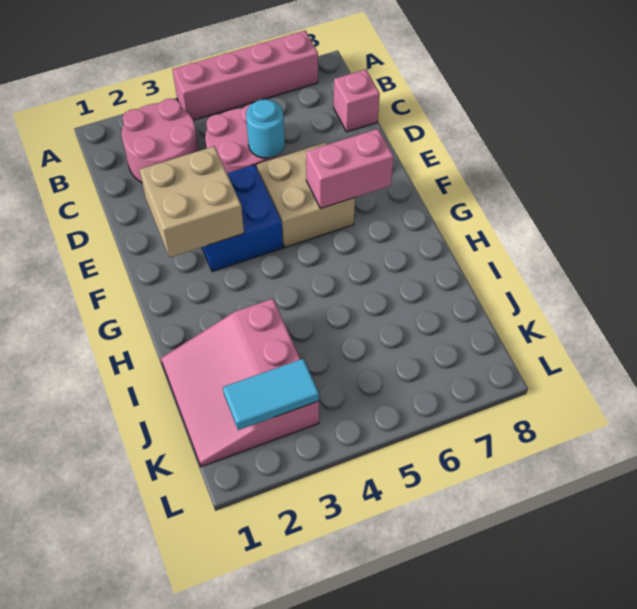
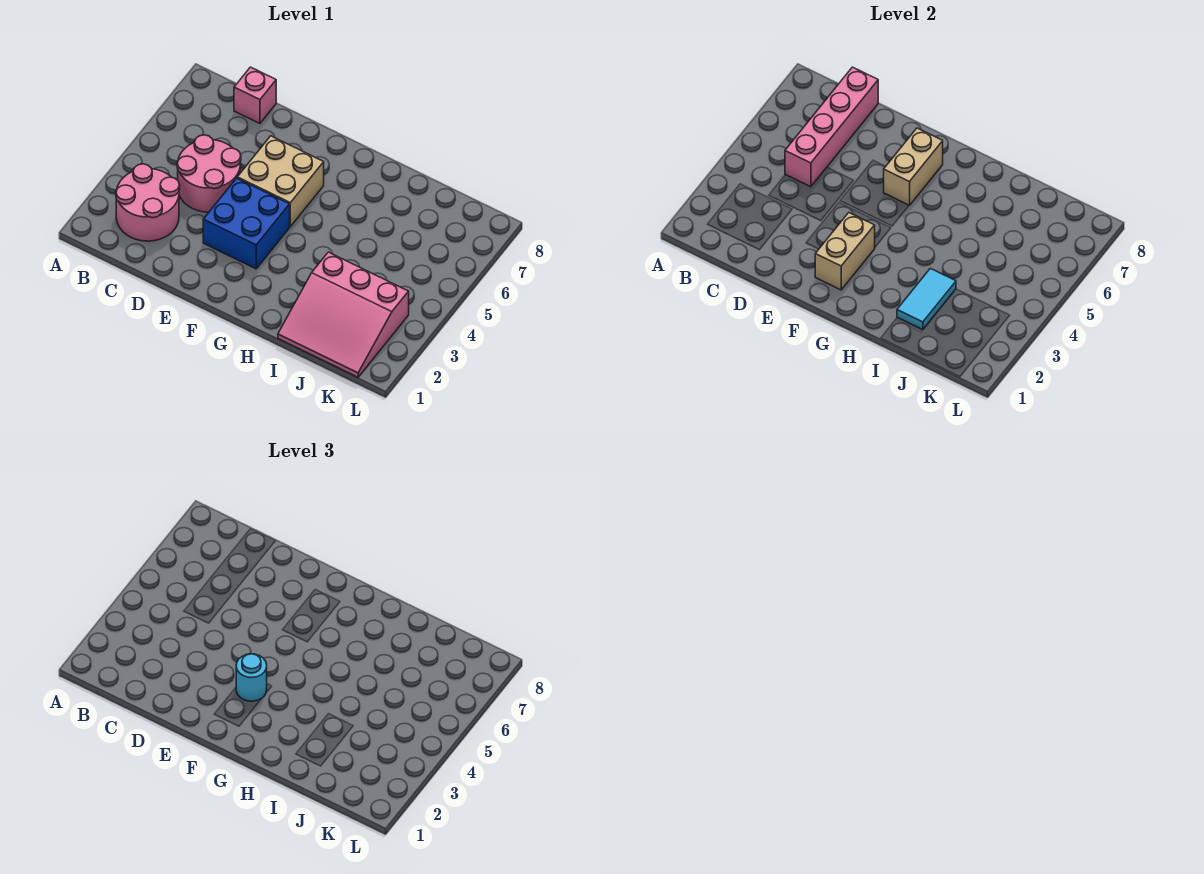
pink 1x4 brick [172,31,318,120] -> pink 1x4 brick moved to [785,67,878,187]
cyan 1x1 round brick [246,99,285,158] -> cyan 1x1 round brick moved to [236,654,267,701]
tan 2x2 brick [139,146,244,257] -> tan 1x2 brick [815,213,875,290]
pink 1x2 brick [306,129,394,208] -> tan 1x2 brick [884,128,943,206]
cyan 1x2 tile [223,359,319,430] -> cyan 1x2 tile moved to [897,268,956,330]

